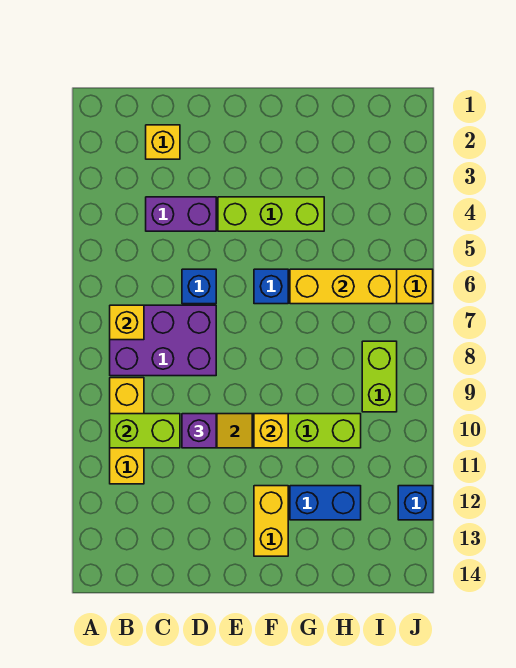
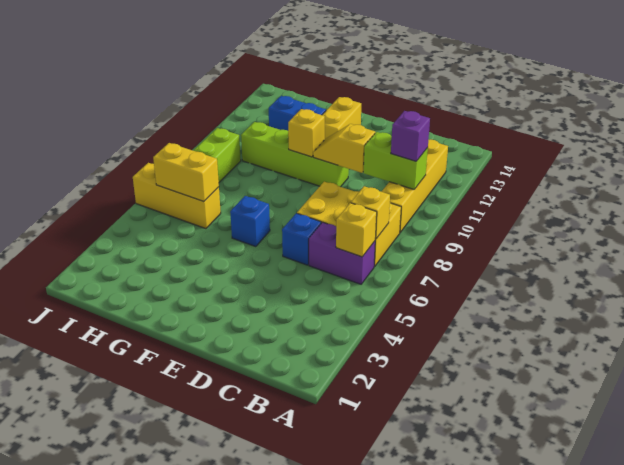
purple 2x3 brick [110,305,216,376] -> yellow 2x3 brick [297,182,401,267]
yellow 1x3 brick [110,378,144,484] -> yellow 1x4 brick [382,139,448,232]
yellow 1x1 brick [146,125,180,159] -> yellow 1x1 brick moved to [336,203,377,257]
purple 1x2 brick [146,197,216,231] -> purple 1x2 brick moved to [309,222,375,284]
purple 1x1 brick [182,414,216,448] -> purple 1x1 brick moved to [391,111,430,161]
lime 1x3 brick [218,197,324,231] -> none
yellow 1x3 brick [290,269,397,304] -> yellow 1x2 brick [153,143,219,202]
blue 1x1 brick [398,486,433,520] -> none

